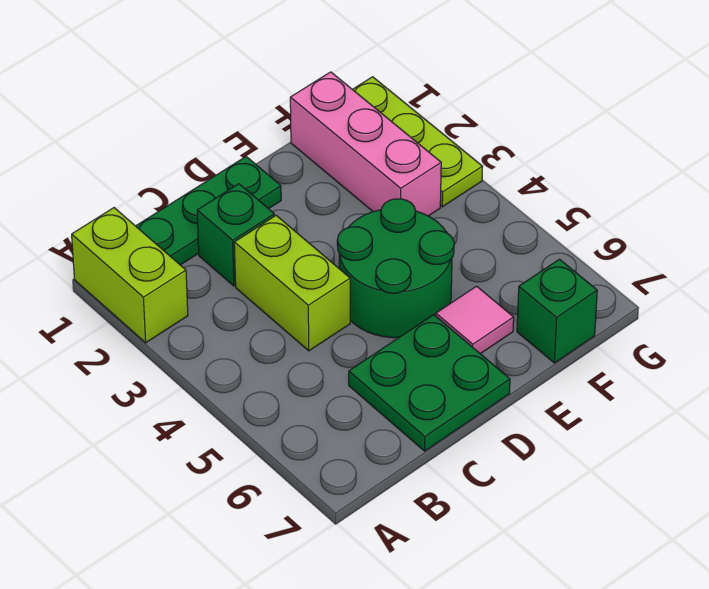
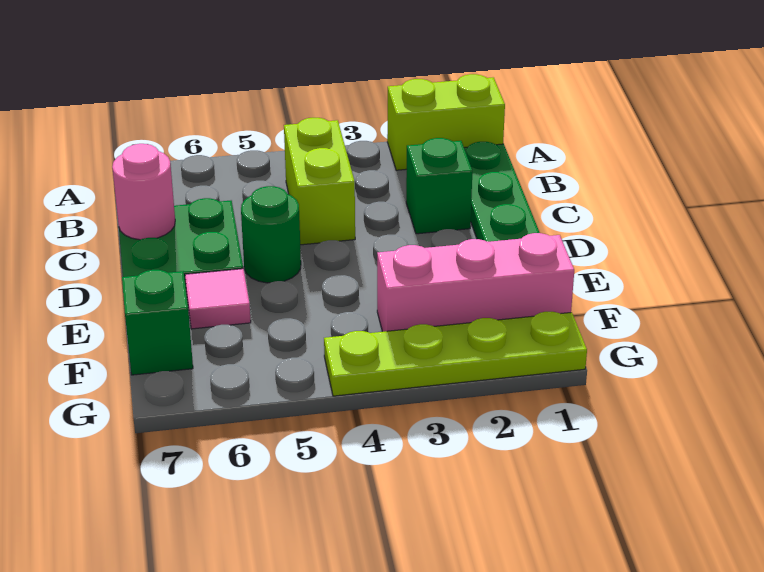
lime 1x2 brick [234,215,350,351] -> lime 1x2 brick turned to [284,118,355,245]
none -> pink 1x1 round brick [112,144,175,240]
green 2x2 round brick [337,199,454,338] -> green 1x1 round brick [241,186,301,283]
lime 1x3 plate [352,77,483,207] -> lime 1x4 plate [324,312,587,396]

